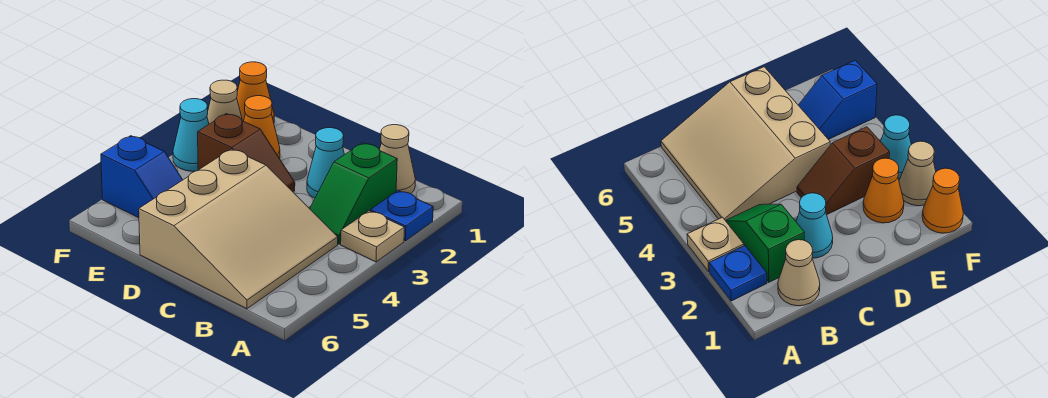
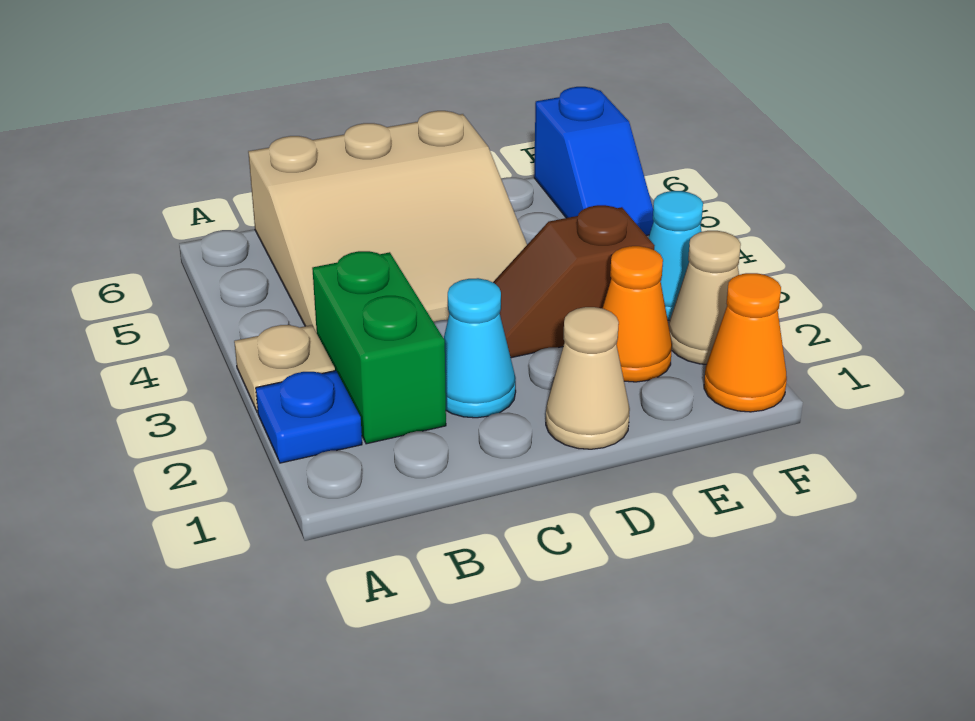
tan 1x1 cone [379,125,415,194] -> tan 1x1 cone moved to [546,307,630,449]
green 1x2 slope [310,143,397,244] -> green 1x2 brick [312,251,446,444]
tan 3x3 slope [139,149,338,309] -> tan 3x3 slope turned to [248,111,527,333]
blue 1x2 slope [101,136,183,218] -> blue 1x2 slope turned to [534,87,654,235]

